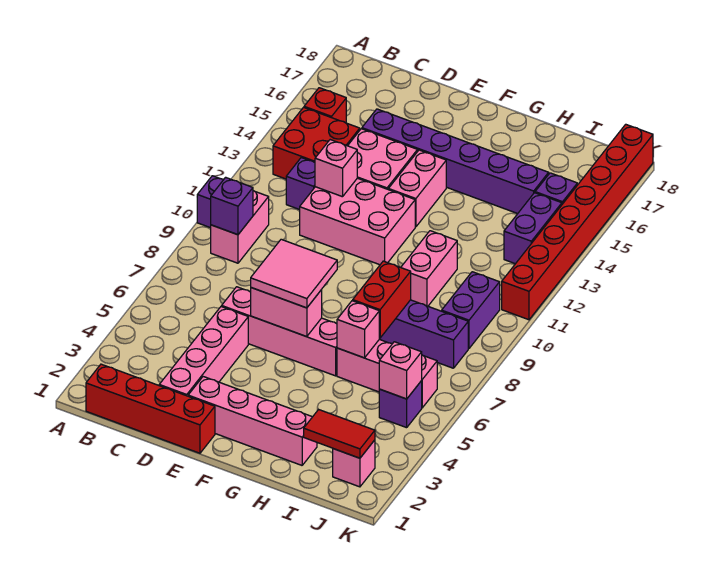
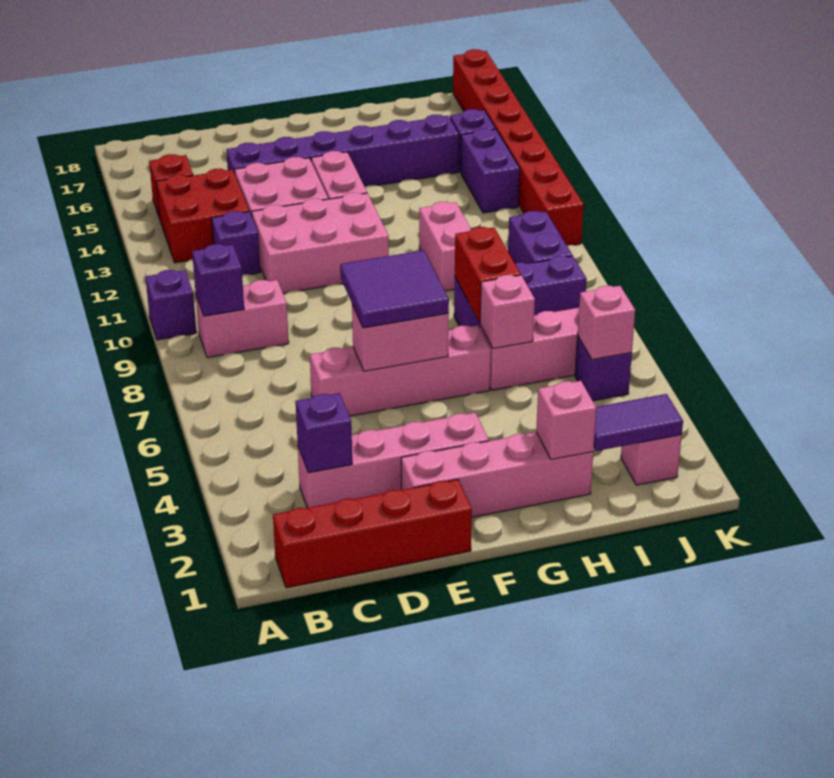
pink 1x2 brick [211,191,269,263] -> pink 1x2 brick turned to [196,280,289,358]
none -> purple 1x1 brick [296,393,352,473]
pink 1x4 brick [159,307,248,396] -> pink 1x4 brick turned to [298,413,489,508]
pink 1x1 brick [315,140,357,197] -> pink 1x1 brick moved to [536,381,596,460]
pink 2x2 tile [251,239,337,308] -> purple 2x2 tile [340,250,449,328]
red 1x2 tile [304,409,375,458] -> purple 1x2 tile [594,394,683,451]

